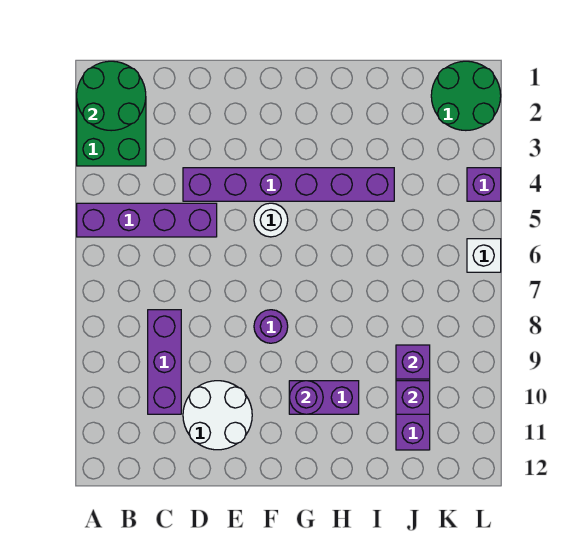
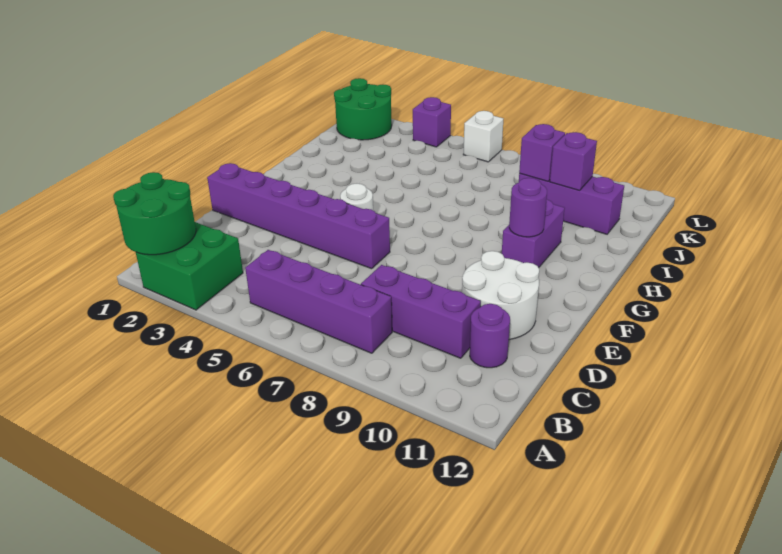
purple 1x4 brick [77,203,217,237] -> purple 1x4 brick turned to [245,250,392,353]
purple 1x6 brick [183,168,394,201] -> purple 1x6 brick turned to [207,163,390,269]
purple 1x1 round brick [254,310,288,343] -> purple 1x1 round brick moved to [470,304,510,368]

